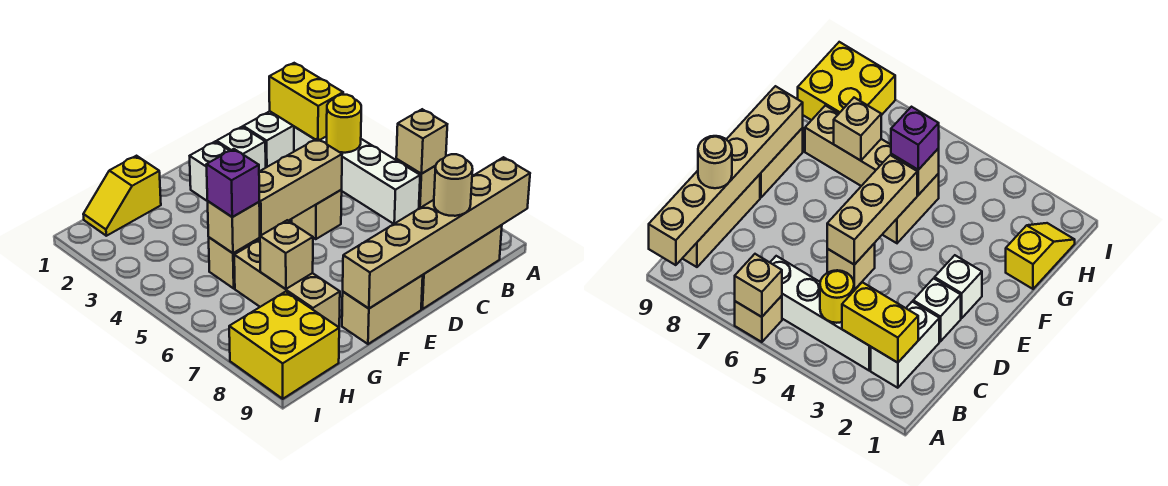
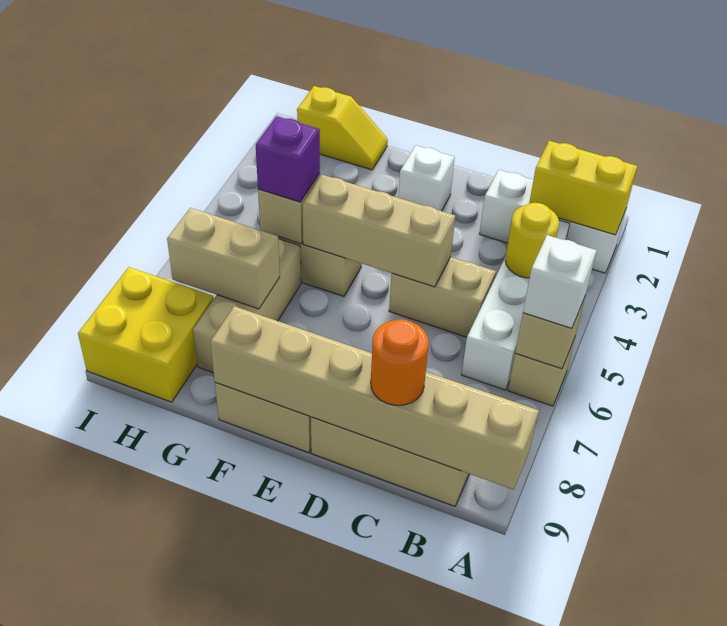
white 1x2 brick [243,111,294,167] -> white 1x3 brick [480,170,626,273]
yellow 1x2 brick [269,63,343,140] -> yellow 1x2 brick turned to [529,141,637,235]
tan 1x1 round brick [434,154,473,216] -> orange 1x1 round brick [371,320,429,405]
white 1x1 brick [217,127,266,171] -> white 1x1 brick moved to [523,235,597,328]
tan 1x1 brick [292,190,342,239] -> tan 1x2 brick [389,257,496,337]
yellow 1x2 slope [83,156,161,236] -> yellow 1x2 slope turned to [297,86,388,170]
tan 1x1 brick [260,220,313,289] -> tan 1x2 brick [167,208,280,309]

